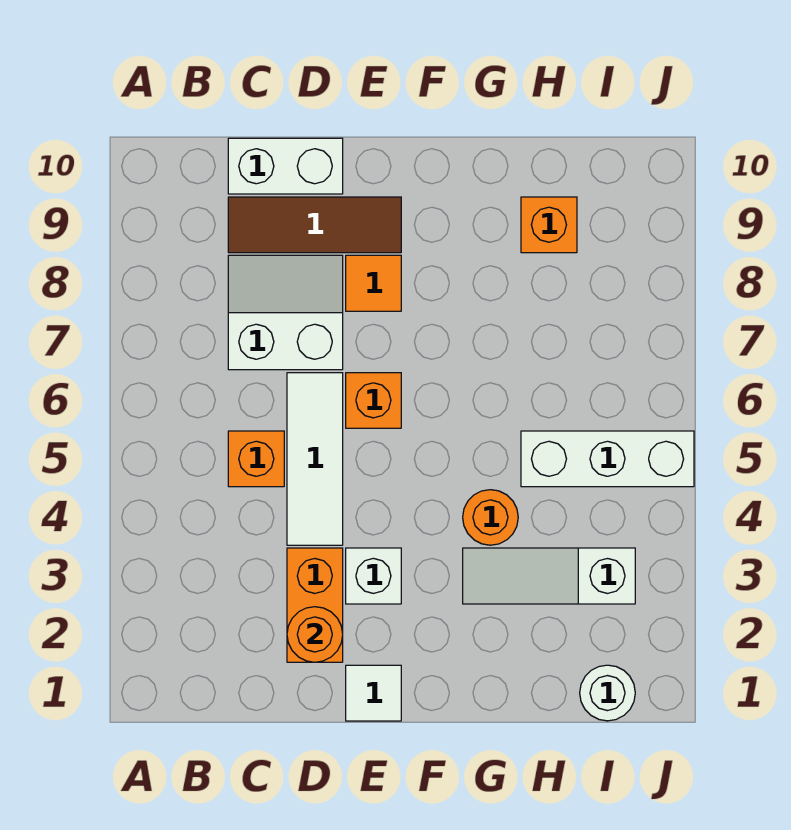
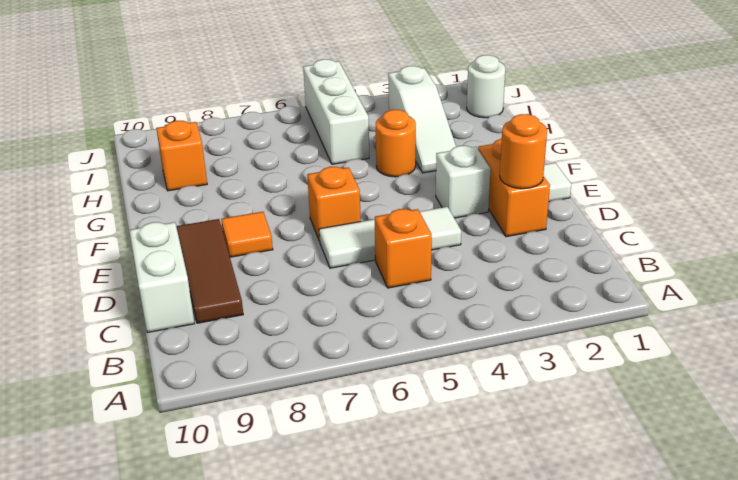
white 2x2 slope [228,255,343,370] -> none
orange 1x2 brick [287,548,343,662] -> orange 1x2 brick turned to [478,139,550,237]

